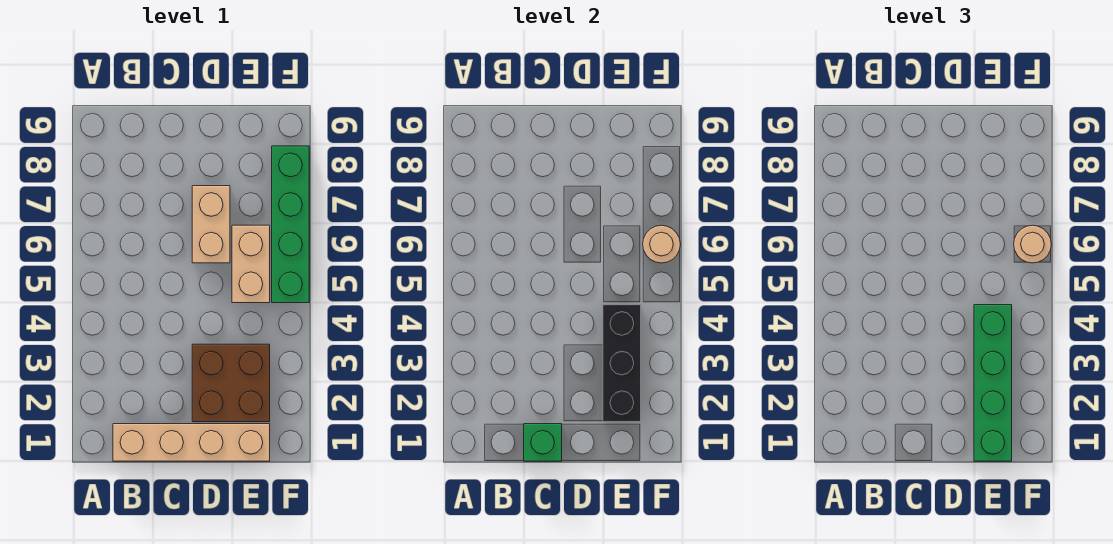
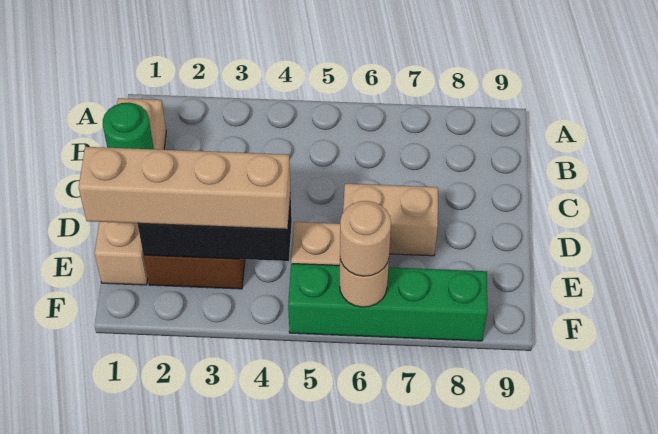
green 1x1 brick [524,424,562,461] -> green 1x1 round brick [103,103,154,149]
green 1x4 brick [974,305,1012,461] -> tan 1x4 brick [79,147,290,229]

